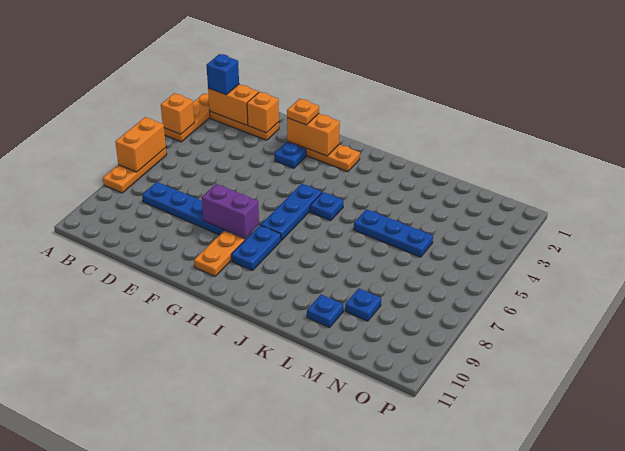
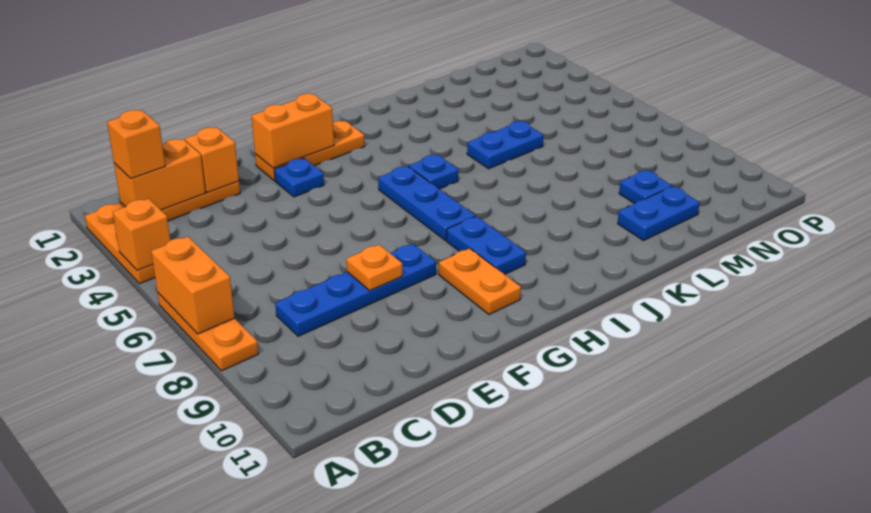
blue 1x1 brick [207,54,239,95] -> orange 1x1 brick [107,110,165,179]
orange 1x1 plate [287,99,319,125] -> orange 1x1 plate moved to [346,245,402,291]
purple 1x2 brick [202,184,259,238] -> none
blue 1x3 plate [354,209,433,257] -> blue 1x2 plate [467,121,544,169]
blue 1x1 plate [307,294,344,327] -> blue 1x2 plate [618,186,700,241]

